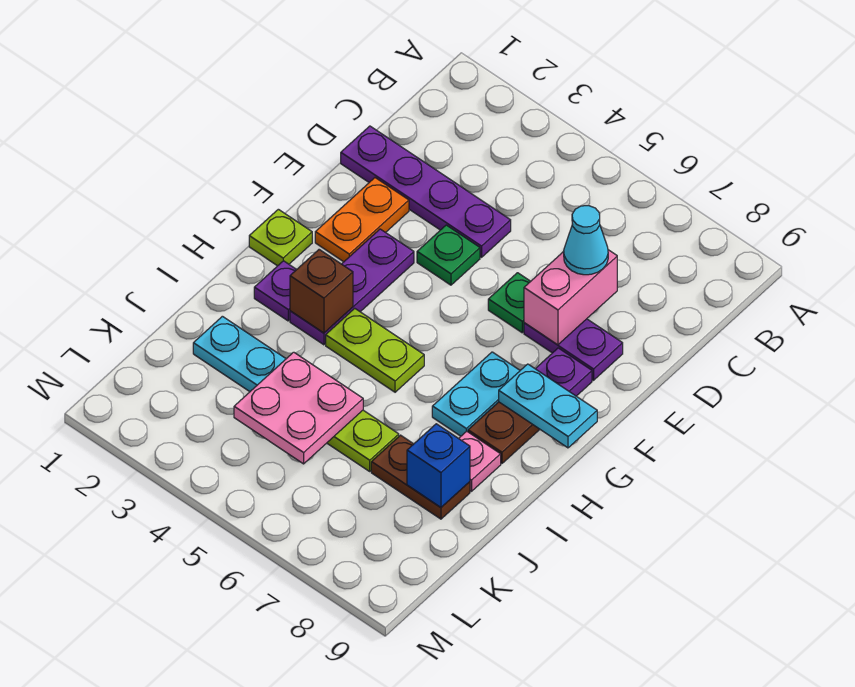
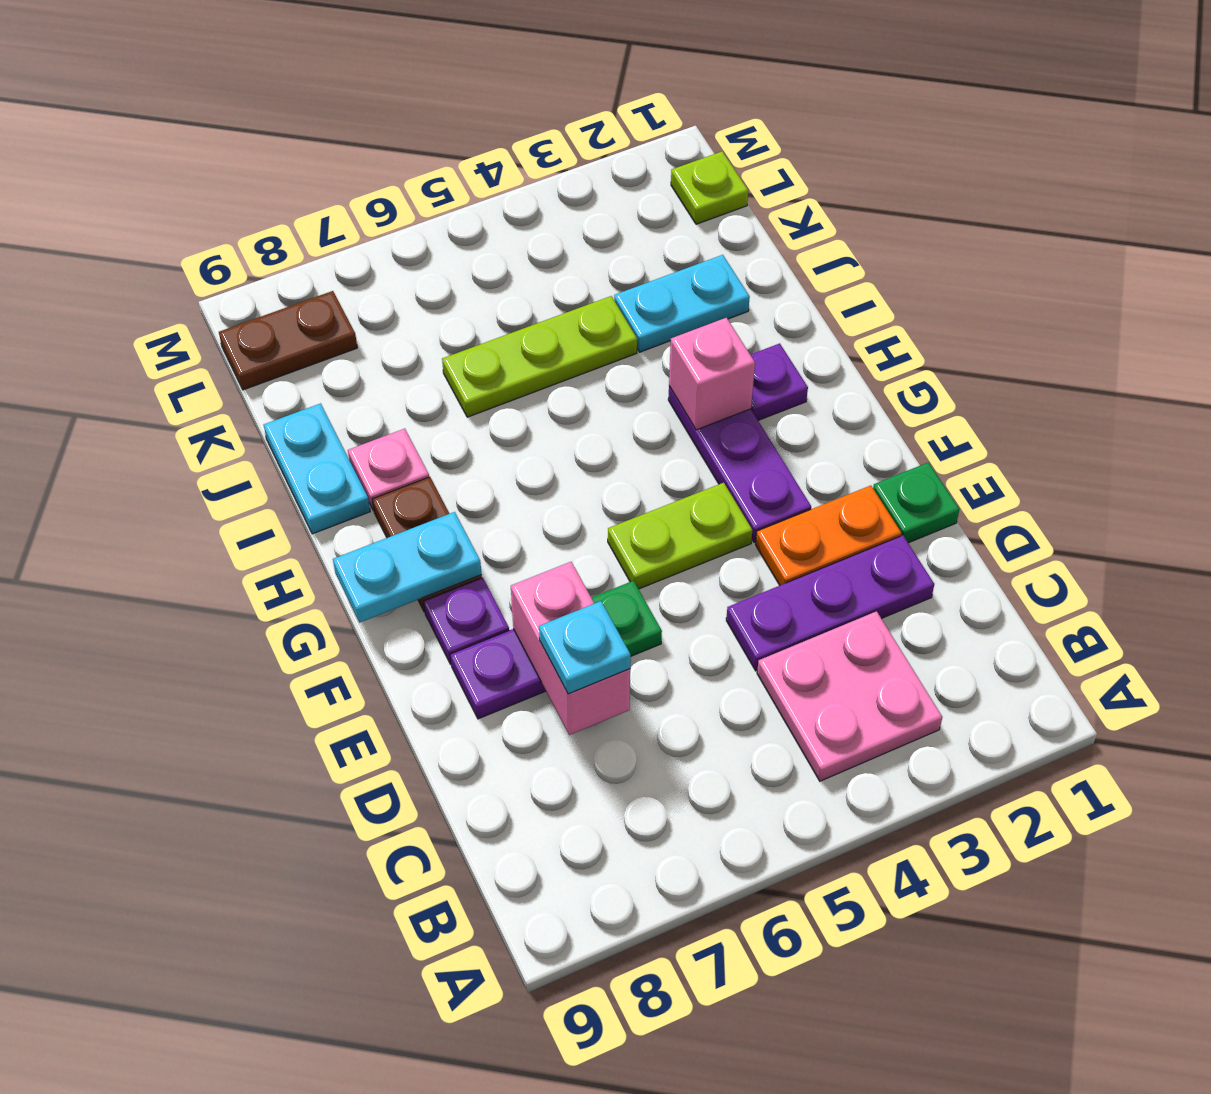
purple 1x4 plate [341,126,511,257] -> purple 1x3 plate [726,535,934,671]
cyan 1x1 cone [564,206,608,275] -> cyan 1x1 plate [539,601,631,694]
orange 1x2 plate [315,178,409,262] -> orange 1x2 plate turned to [755,486,901,585]
green 1x1 plate [417,225,480,285] -> green 1x1 plate moved to [873,462,959,543]
lime 1x1 plate [249,209,312,266] -> lime 1x1 plate moved to [671,151,748,224]
cyan 1x2 plate [432,352,520,436] -> cyan 1x2 plate moved to [264,403,370,534]
brown 1x1 brick [290,250,353,333] -> pink 1x1 brick [669,318,755,430]
lime 1x2 plate [326,308,424,392] -> lime 1x2 plate moved to [608,483,752,589]
pink 2x2 plate [234,352,363,464] -> pink 2x2 plate moved to [757,611,942,781]
brown 1x2 plate [371,435,470,519] -> brown 1x2 plate moved to [219,291,357,390]
blue 1x1 brick [407,424,470,507] -> none

